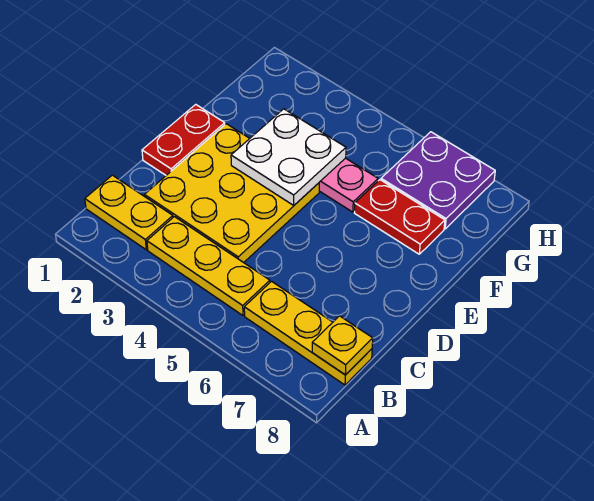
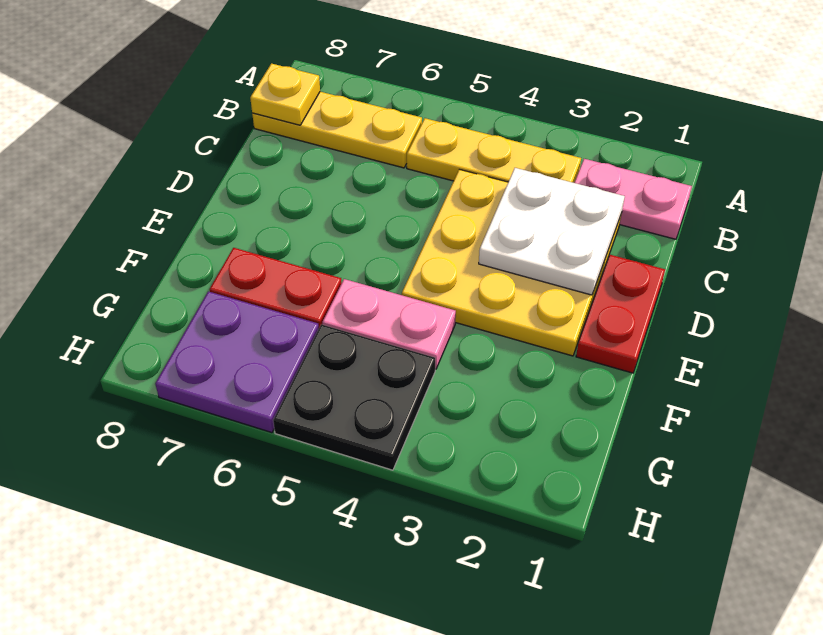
yellow 1x2 plate [85,175,173,250] -> pink 1x2 plate [575,159,692,239]
white 2x2 plate [231,109,346,205] -> white 2x2 plate moved to [479,168,625,295]
none -> black 2x2 plate [273,324,435,470]

